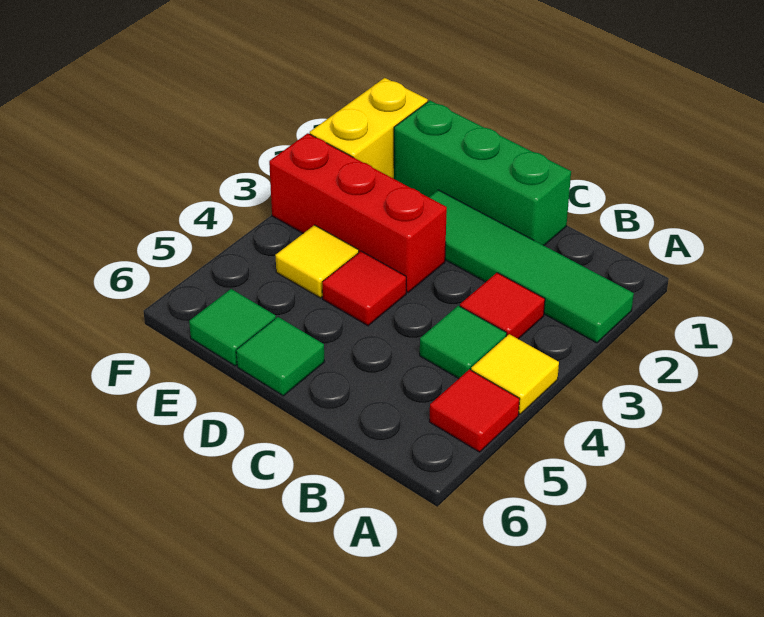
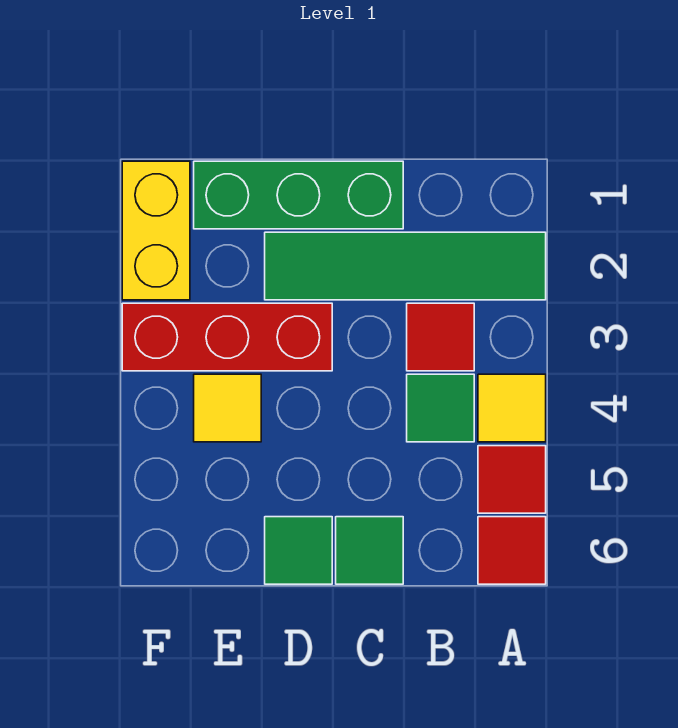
red 1x1 tile [322,251,406,326] -> red 1x1 tile moved to [478,517,546,584]
green 1x1 tile [189,289,276,366] -> green 1x1 tile moved to [336,517,403,584]

